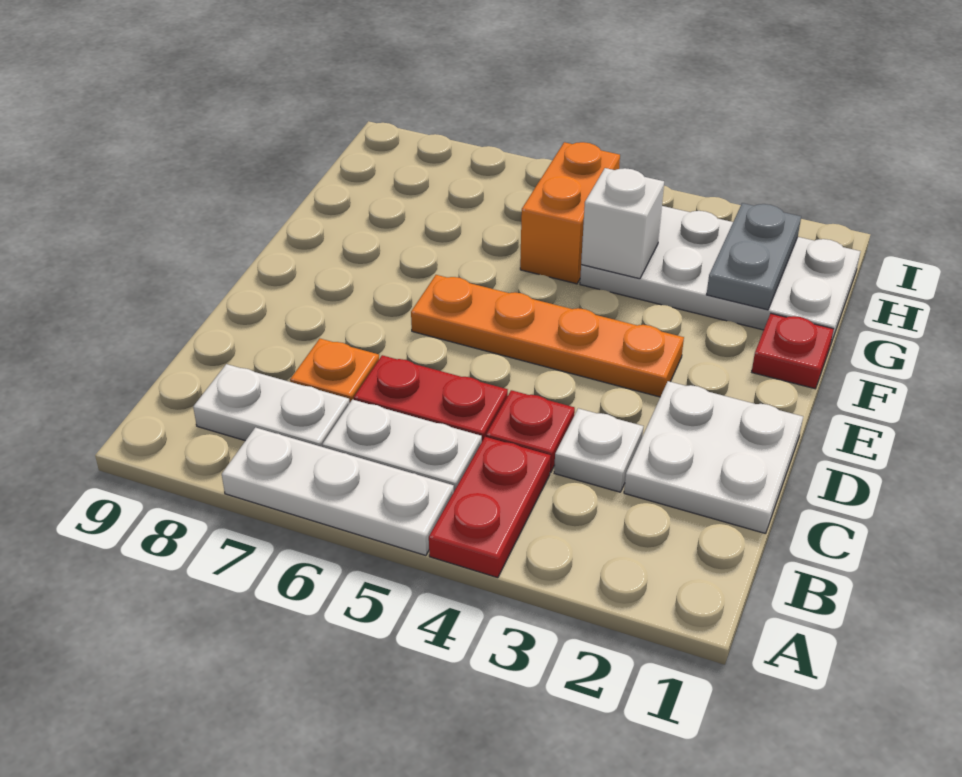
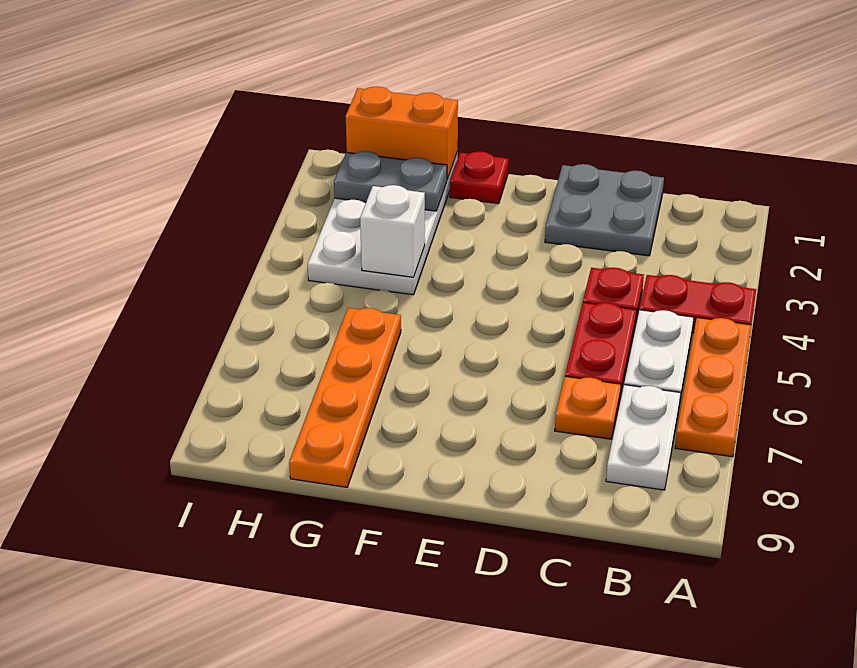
white 1x3 plate [222,427,454,556] -> orange 1x3 plate [675,318,751,457]
white 2x2 plate [624,381,803,534] -> grey 2x2 plate [545,164,664,256]
white 1x1 plate [554,408,643,492] -> none
orange 1x4 plate [411,275,684,397] -> orange 1x4 plate moved to [289,308,401,487]
orange 1x2 brick [520,142,620,284] -> orange 1x2 brick moved to [346,86,458,180]

